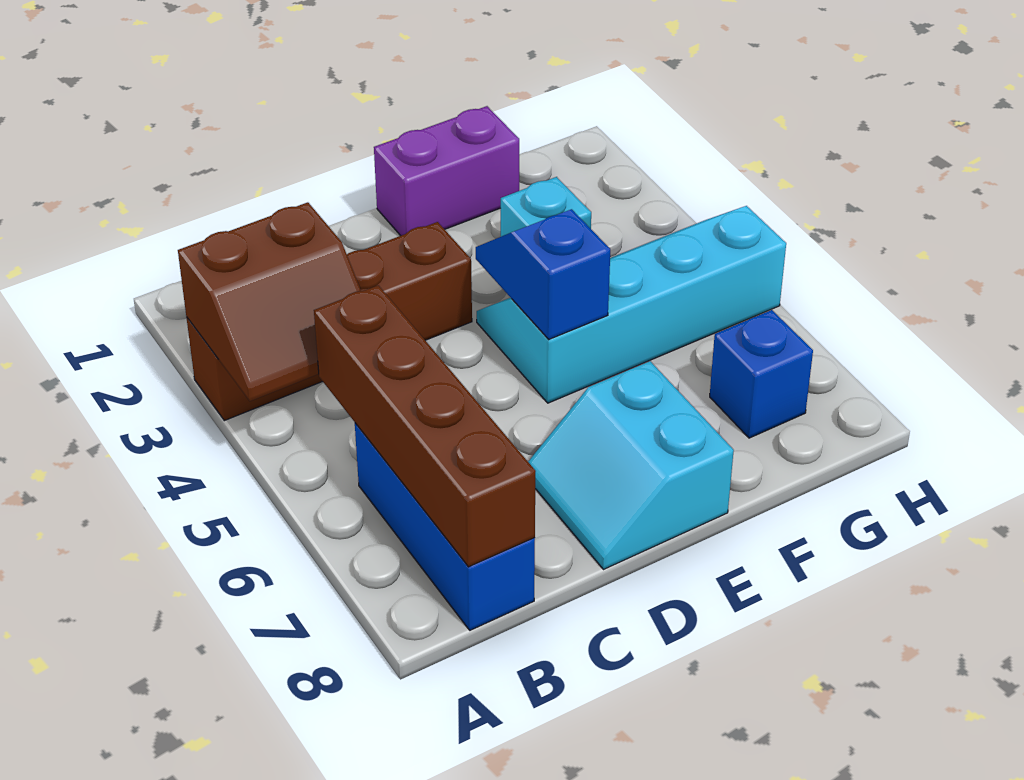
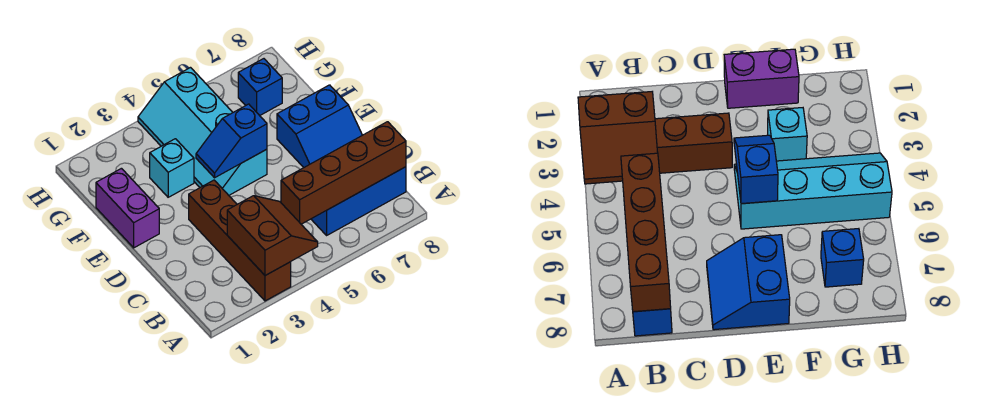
cyan 2x2 slope [528,361,734,570] -> blue 2x2 slope [277,85,362,167]

